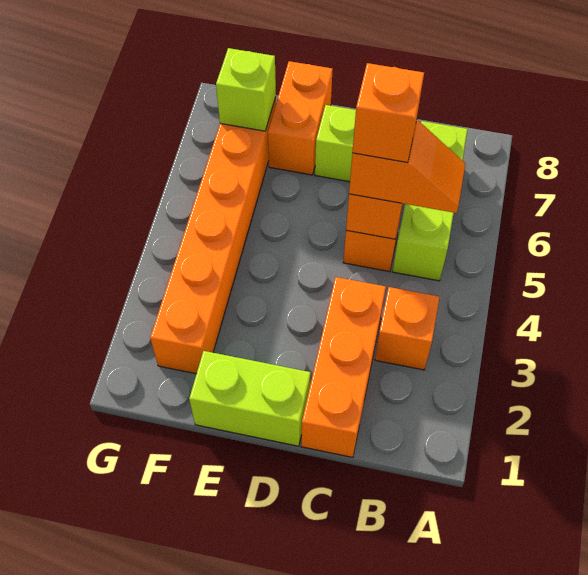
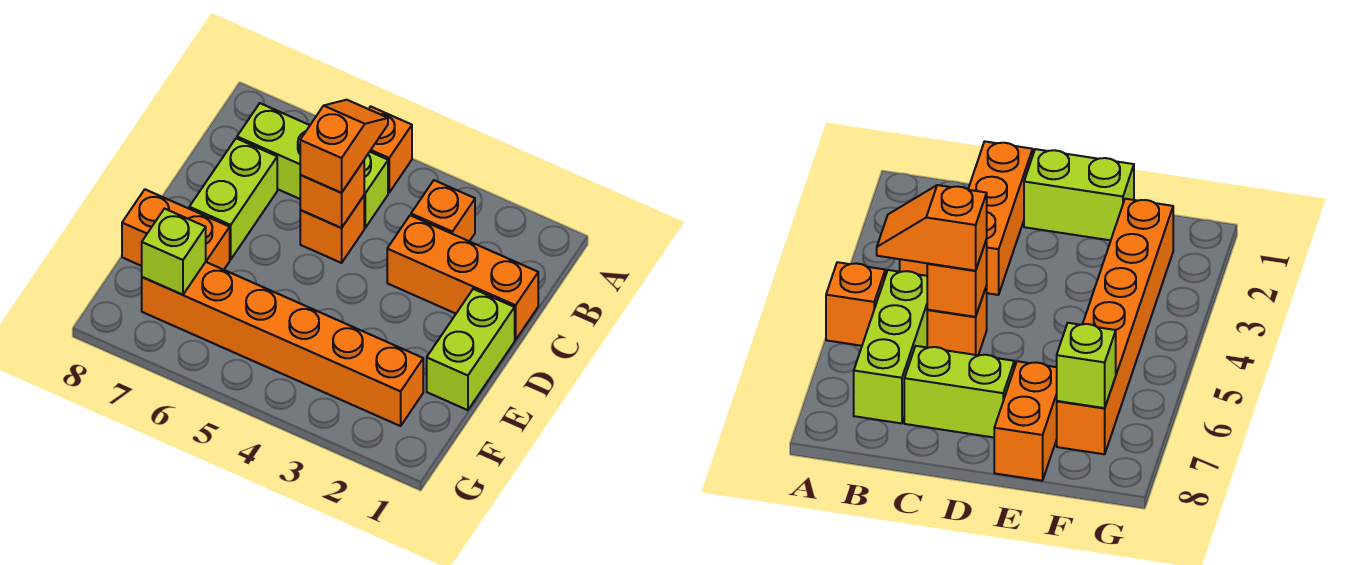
orange 1x1 brick [352,63,424,163] -> orange 1x1 brick moved to [369,107,412,193]

